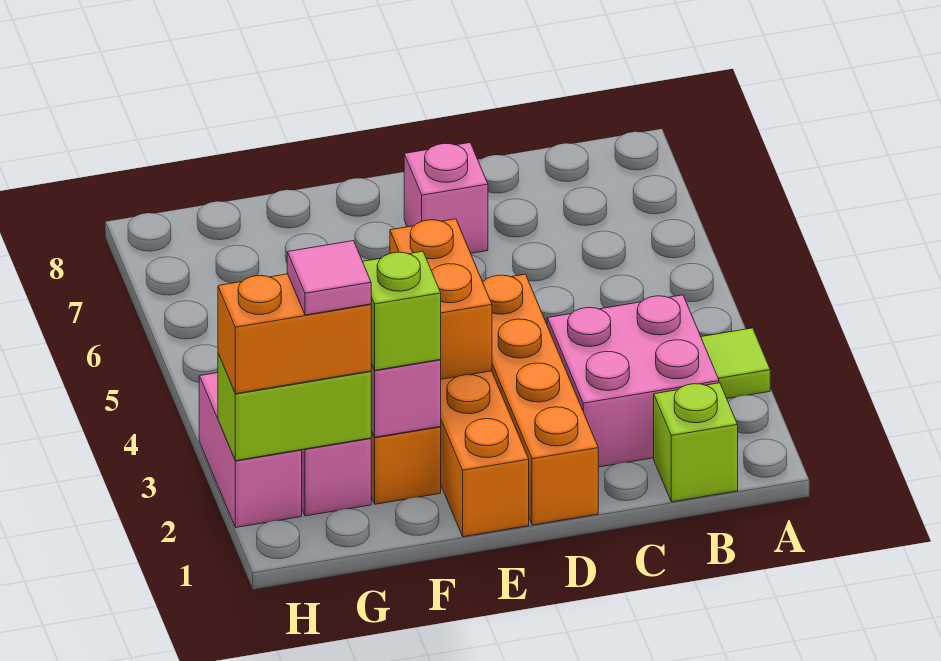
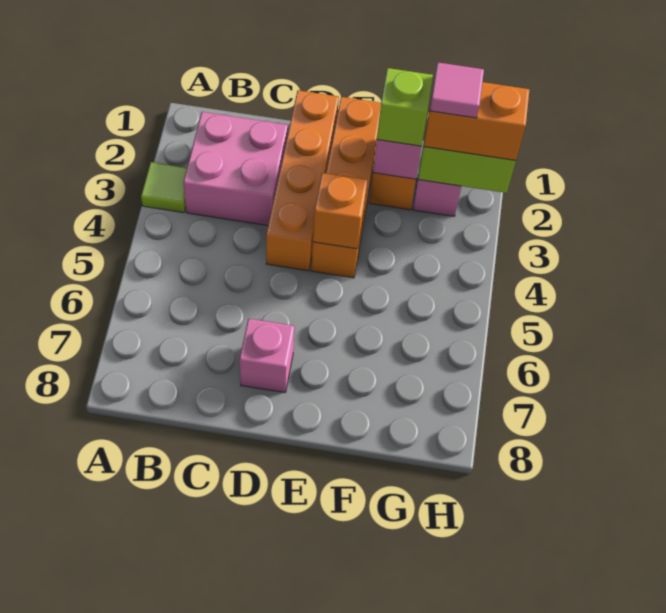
lime 1x1 brick [654,383,738,502] -> none
orange 1x2 brick [390,219,492,379] -> orange 1x1 brick [313,173,367,249]
pink 1x2 brick [199,373,302,528] -> none

